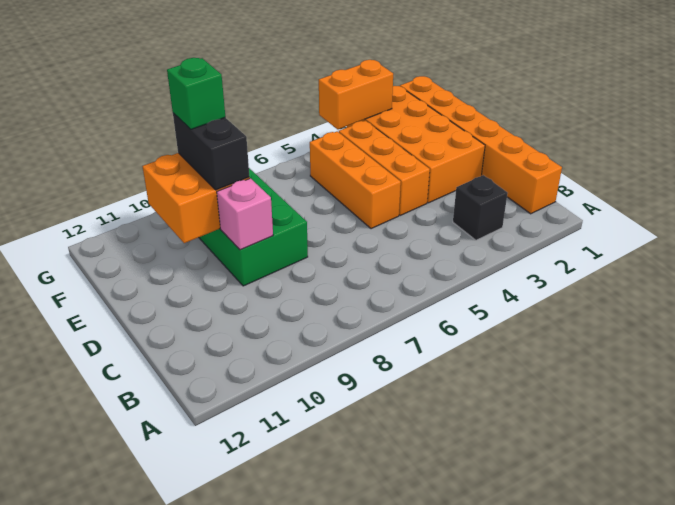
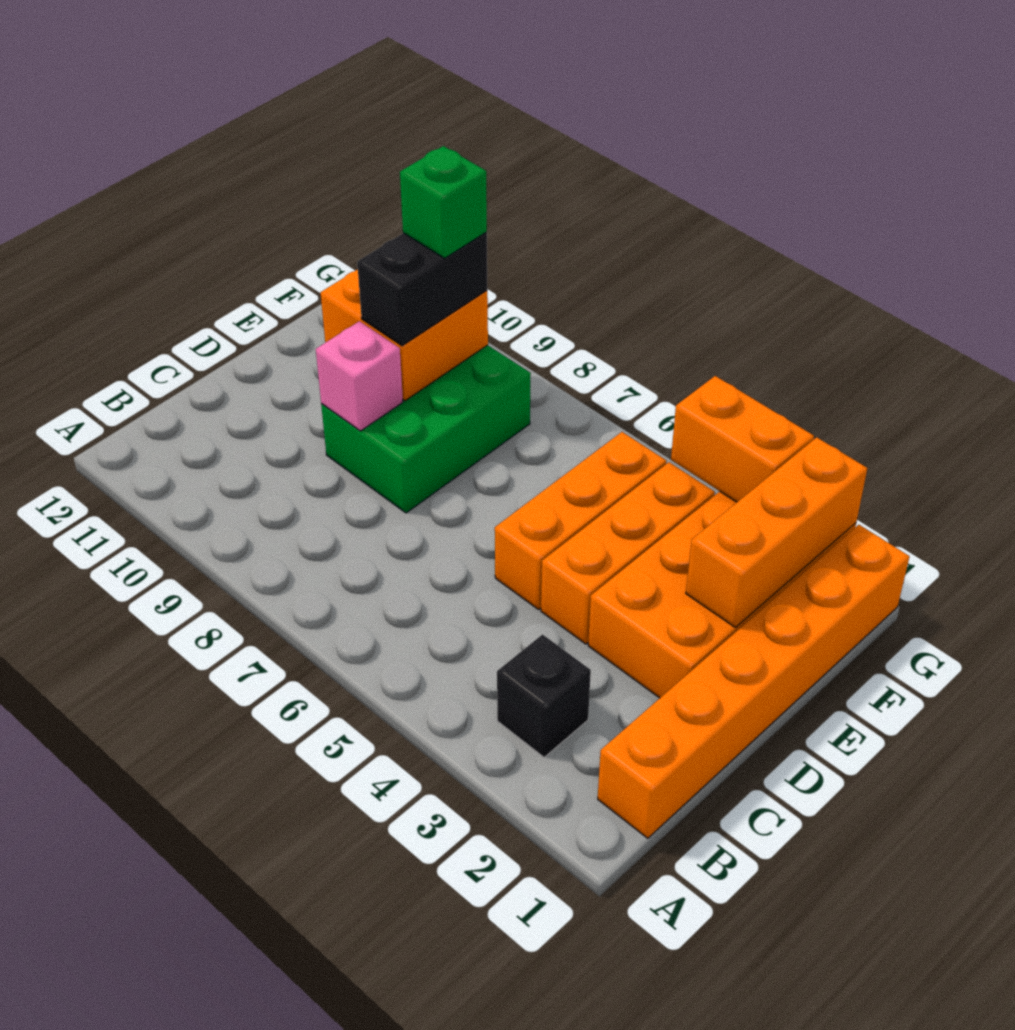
none -> orange 1x3 brick [686,437,867,627]

